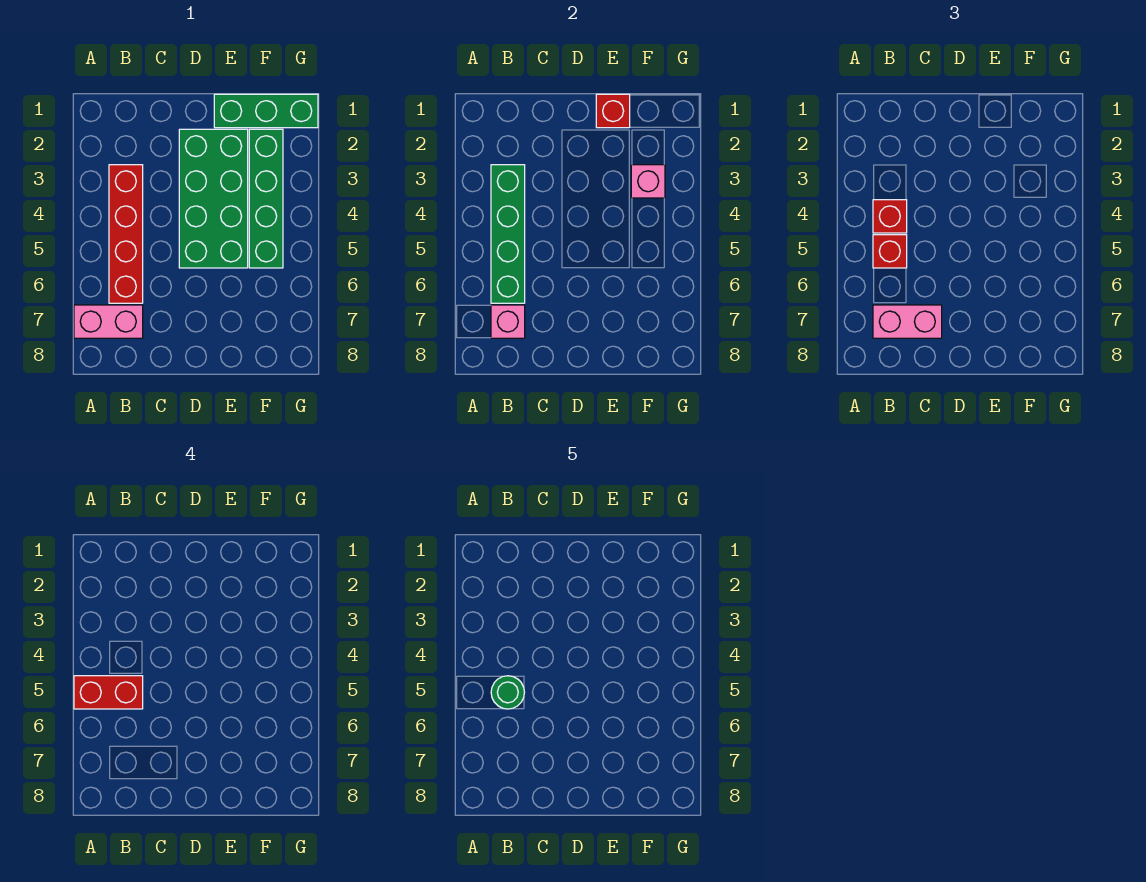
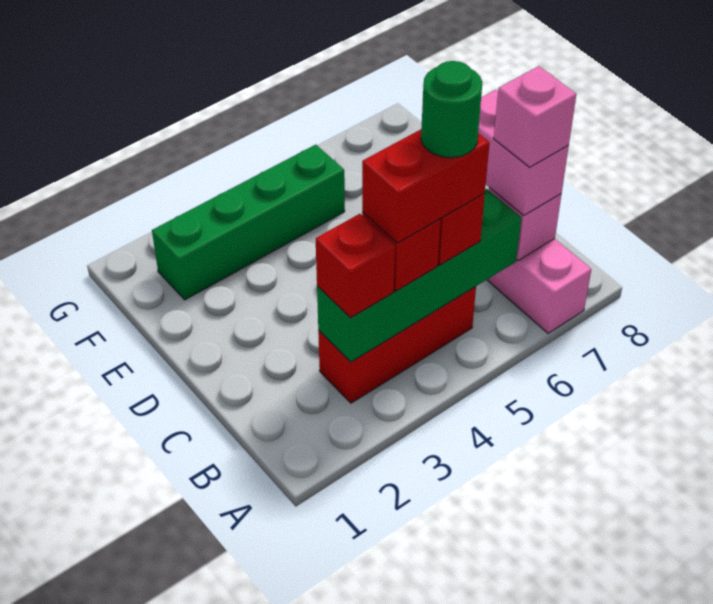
red 1x2 brick [74,676,143,709] -> red 1x2 brick turned to [362,130,490,243]
red 1x4 brick [109,165,143,303] -> red 1x3 brick [318,287,476,403]
green 2x4 brick [179,129,248,268] -> none
green 1x3 brick [214,94,318,128] -> none
red 1x1 brick [596,94,630,128] -> red 1x1 brick moved to [316,214,395,318]
pink 1x1 brick [631,165,665,198] -> pink 1x1 brick moved to [494,66,576,167]

